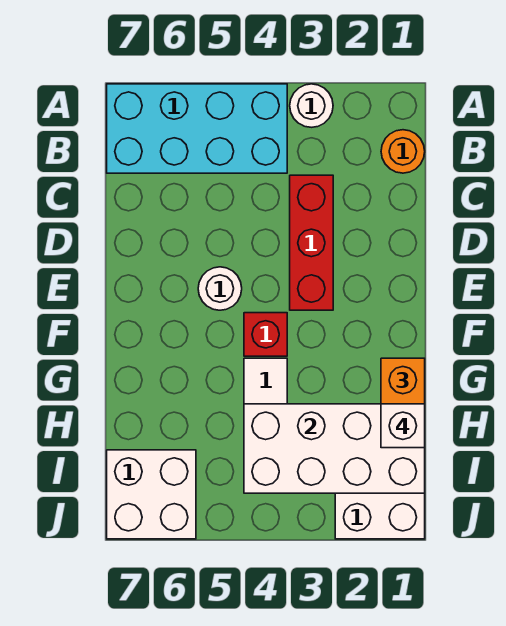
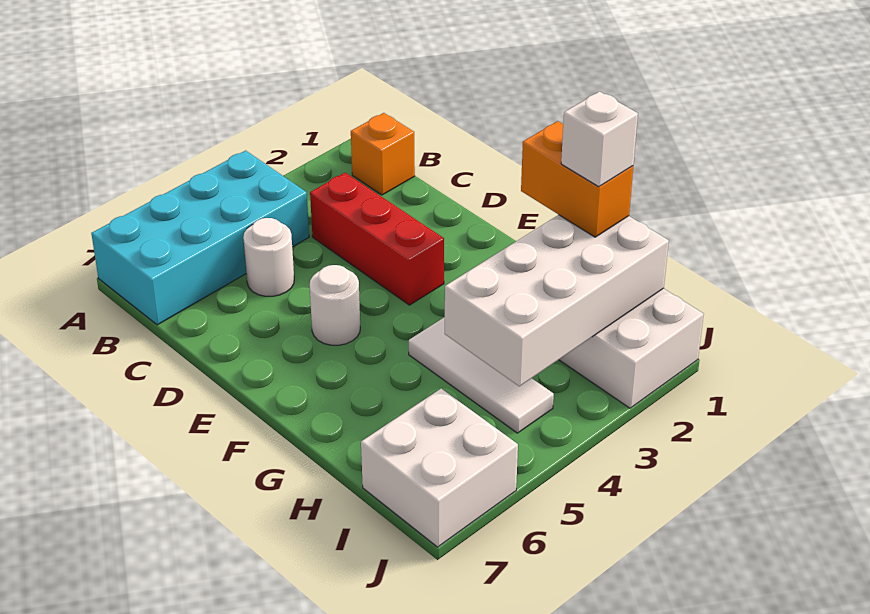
white 1x1 round brick [290,84,333,127] -> white 1x1 round brick moved to [243,218,294,296]
orange 1x1 round brick [381,130,425,173] -> orange 1x1 brick [351,113,415,195]
red 1x1 brick [244,313,287,356] -> none

